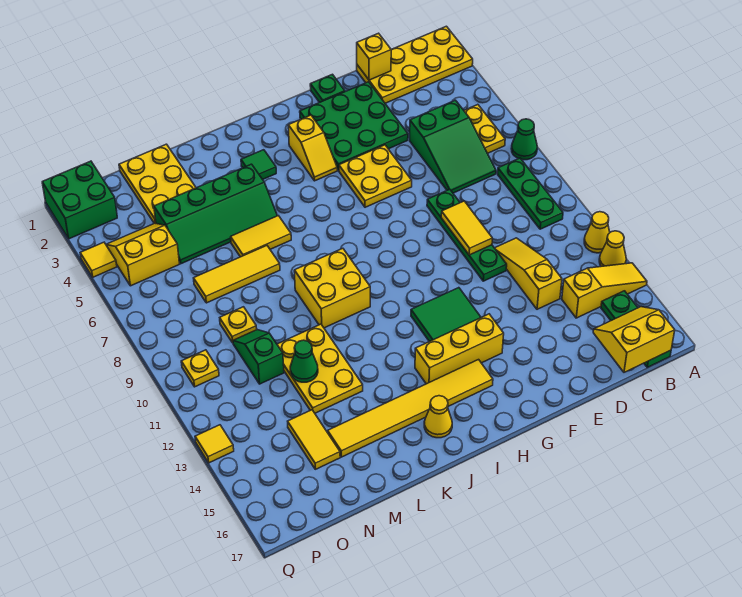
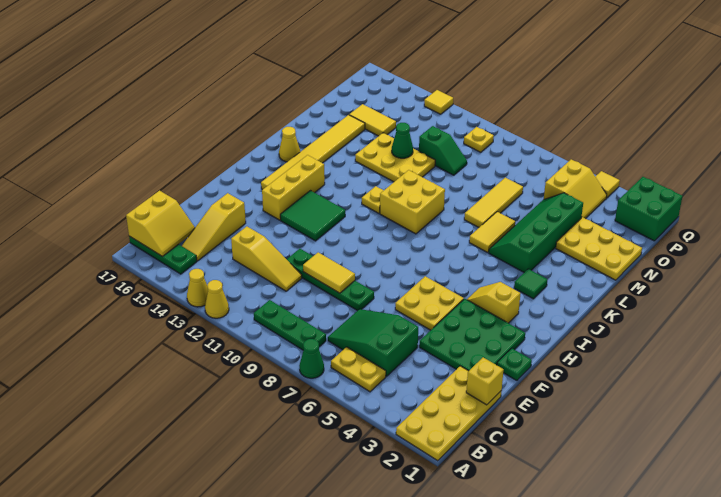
yellow 1x3 slope [562,263,647,318] -> yellow 1x3 slope moved to [182,193,246,261]
yellow 1x1 plate [220,307,257,343] -> yellow 1x1 plate moved to [362,186,383,213]

